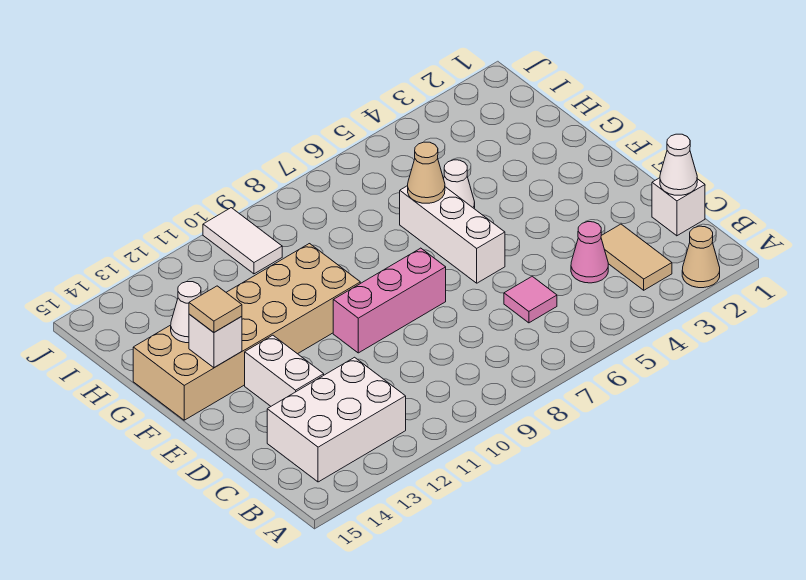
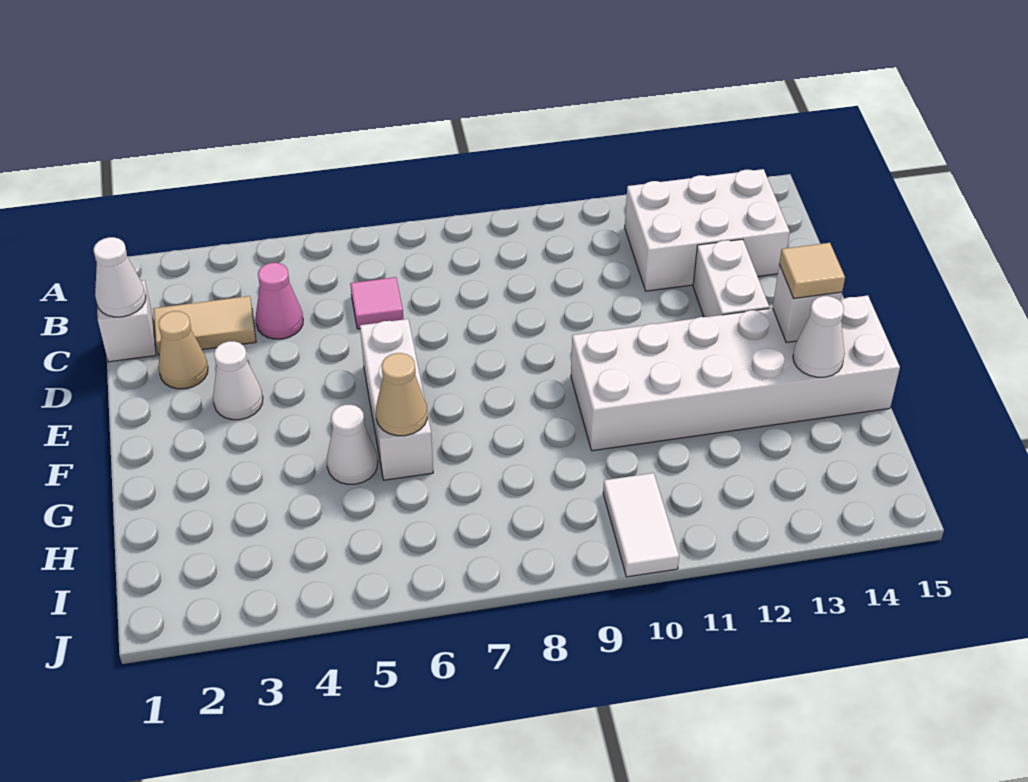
tan 1x1 cone [682,226,720,288] -> tan 1x1 cone moved to [158,311,208,389]
tan 1x2 tile [601,224,672,290] -> tan 1x2 tile turned to [153,296,256,355]
none -> white 1x1 cone [213,341,263,420]
pink 1x3 brick [333,248,446,353] -> none
tan 2x6 brick [133,244,360,420] -> white 2x6 brick [571,295,900,451]

